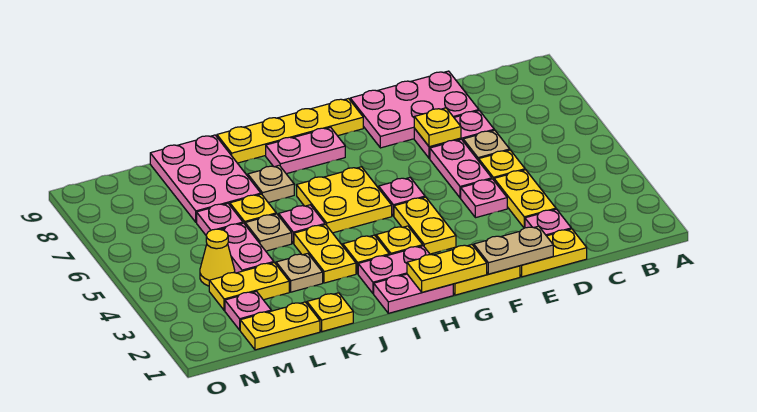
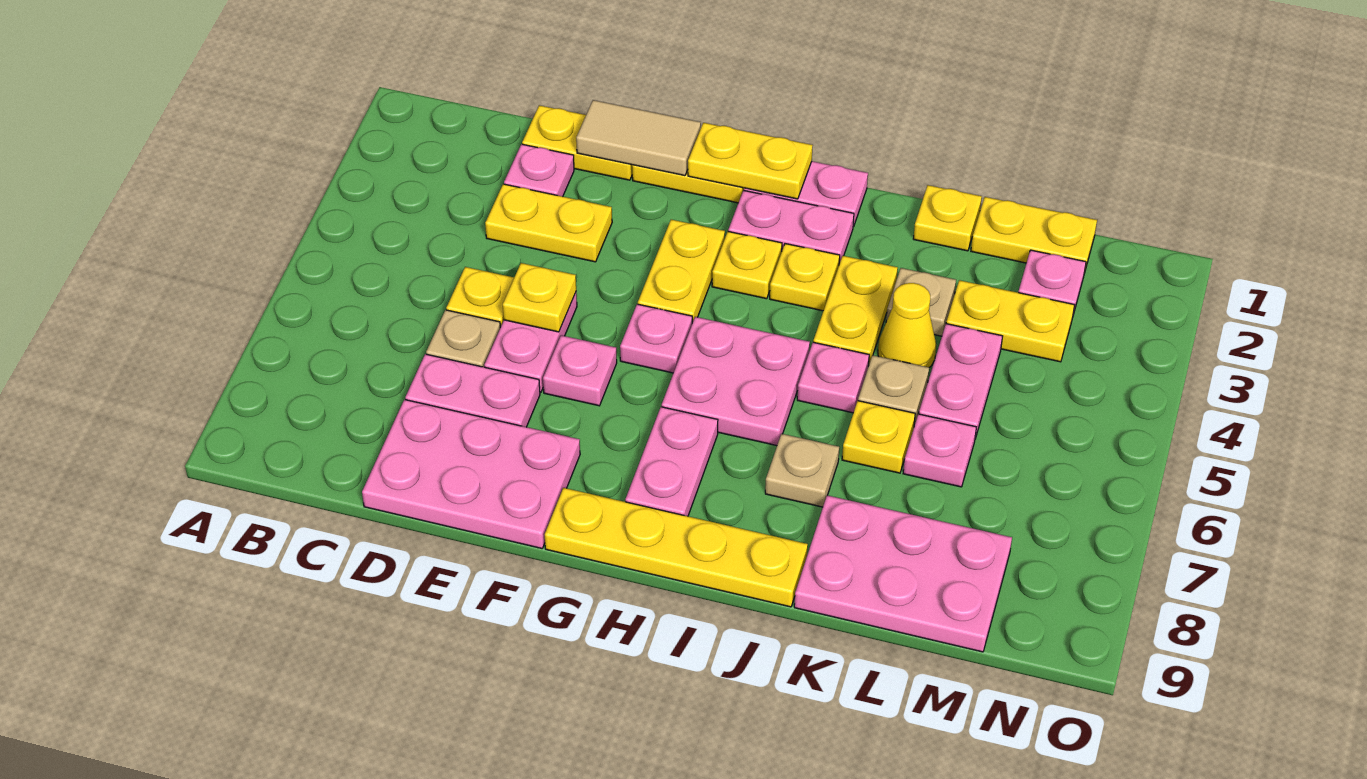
yellow 1x2 plate [494,170,556,228] -> yellow 1x2 plate turned to [485,184,612,262]
tan 1x2 plate [474,226,553,274] -> tan 1x2 tile [576,100,701,176]
pink 1x1 plate [461,179,507,218] -> pink 1x1 plate moved to [543,335,617,406]
yellow 1x1 plate [414,108,461,147] -> yellow 1x1 plate moved to [503,263,576,332]
yellow 2x2 plate [297,167,392,233] -> pink 2x2 plate [662,317,810,446]
pink 1x2 plate [266,127,345,174] -> pink 1x2 plate turned to [625,407,718,516]
pink 2x3 plate [150,135,261,222] -> pink 2x3 plate turned to [794,495,1012,652]
yellow 1x1 cone [200,229,235,286] -> yellow 1x1 cone moved to [878,283,936,367]

